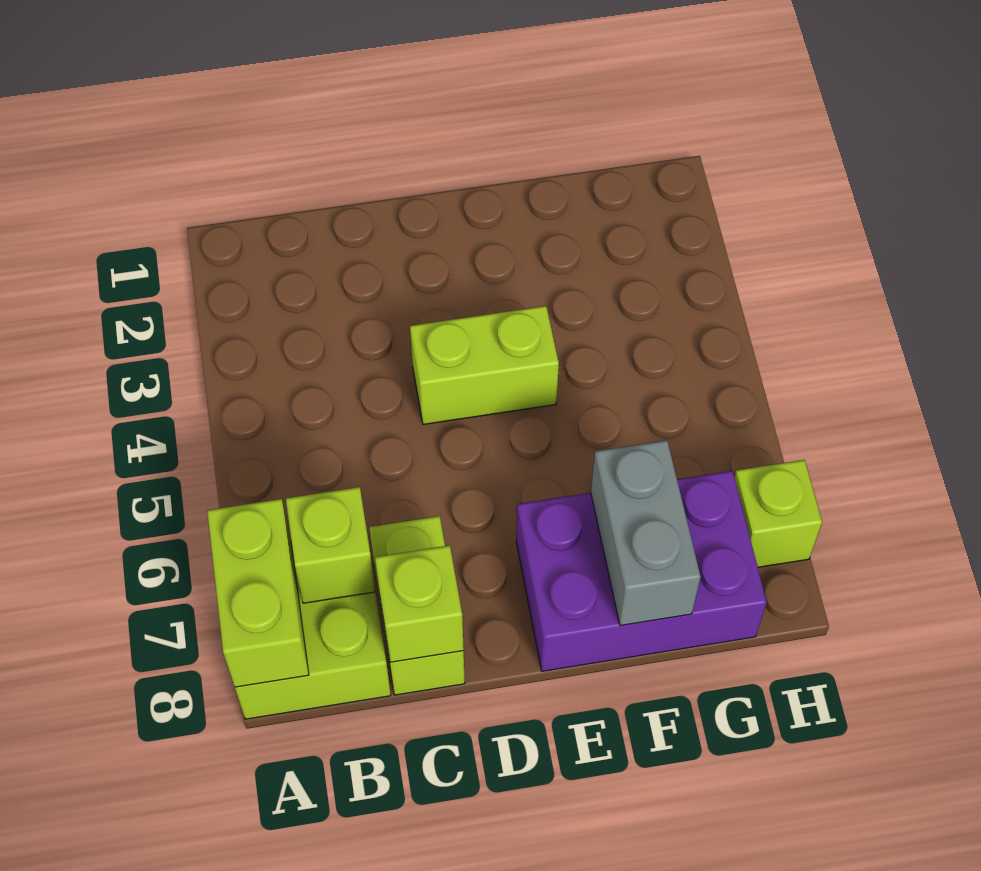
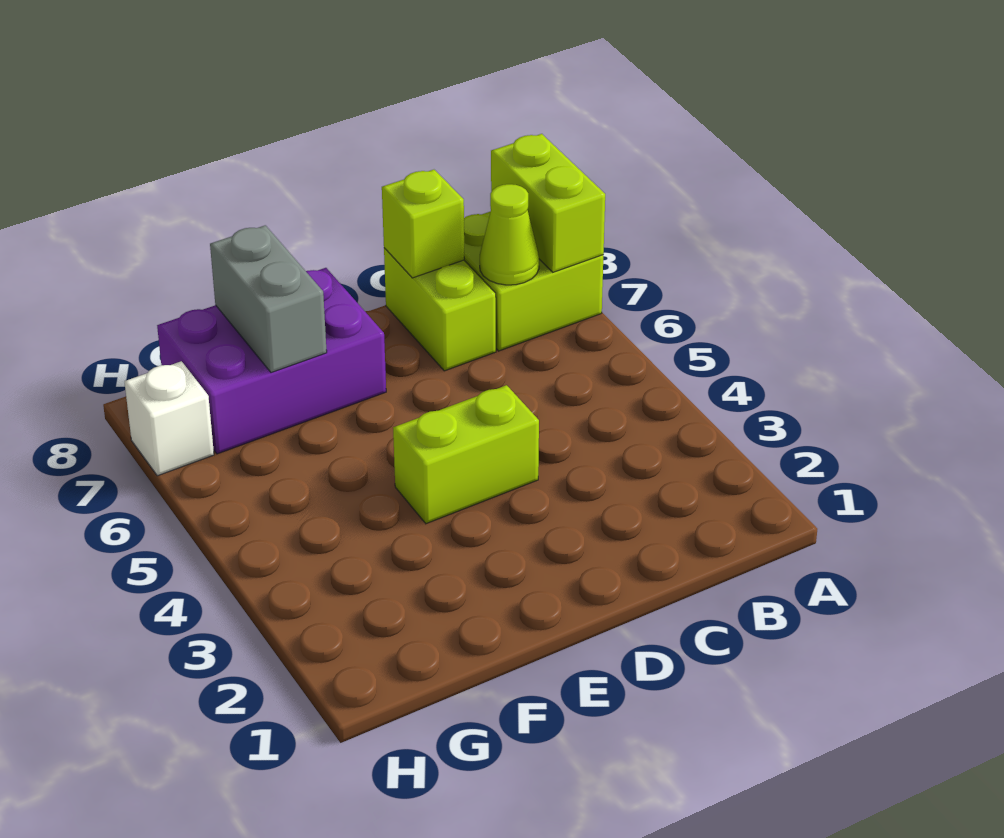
lime 1x1 brick [286,487,375,603] -> lime 1x1 cone [480,184,539,285]
lime 1x1 brick [734,460,822,567] -> white 1x1 brick [124,361,214,476]

